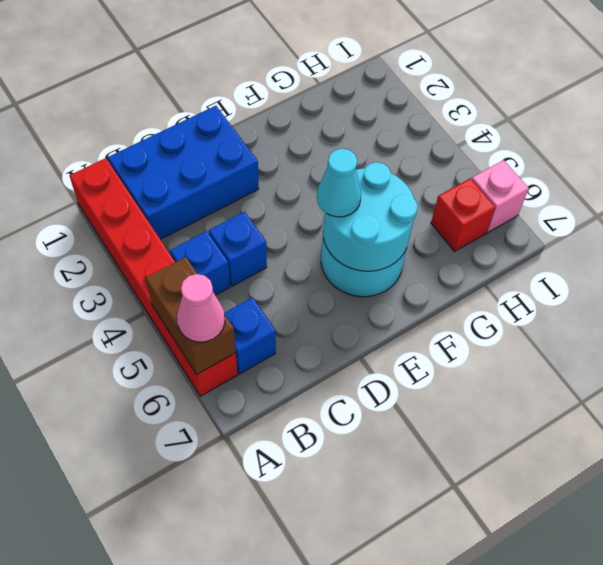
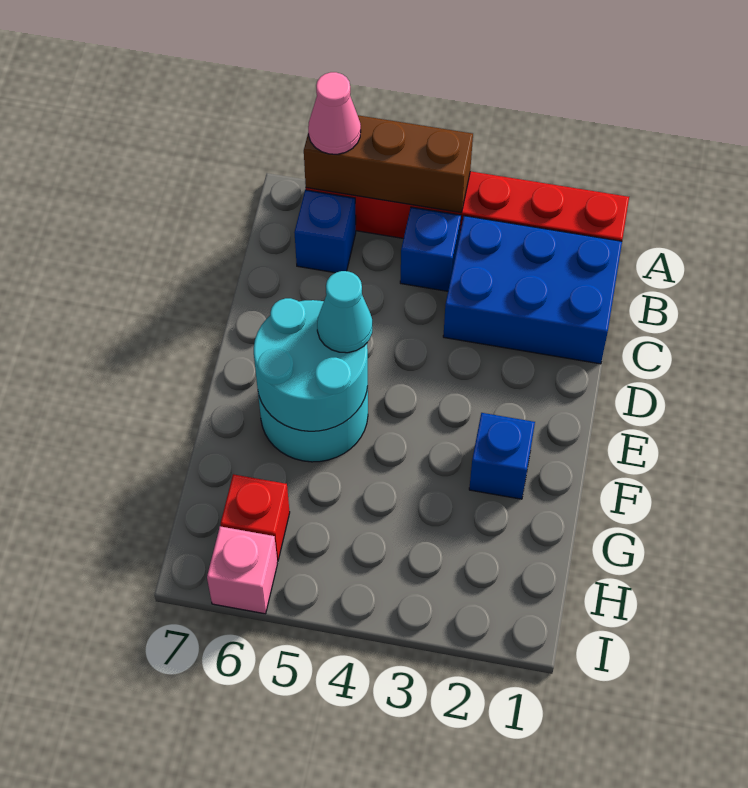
brown 1x2 brick [146,257,236,374] -> brown 1x3 brick [304,115,473,213]
blue 2x3 brick [108,106,259,239] -> blue 2x3 brick turned to [443,216,622,364]
blue 1x1 brick [209,212,267,286] -> blue 1x1 brick moved to [469,413,535,499]

